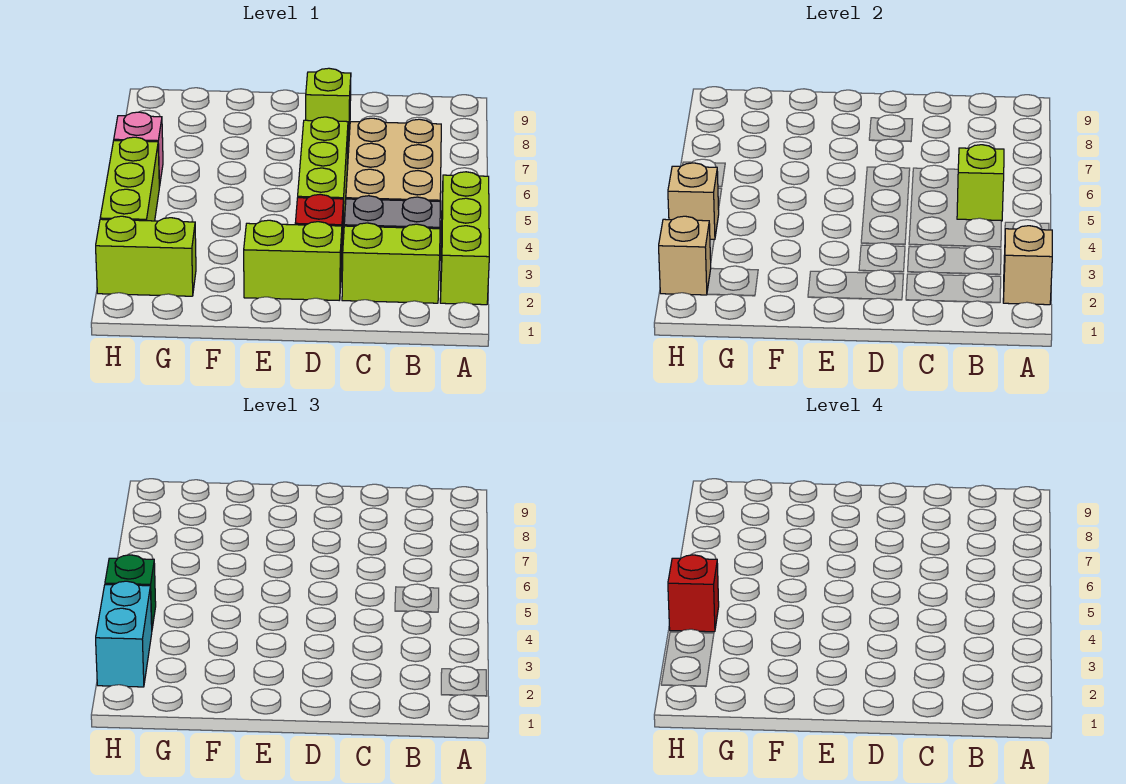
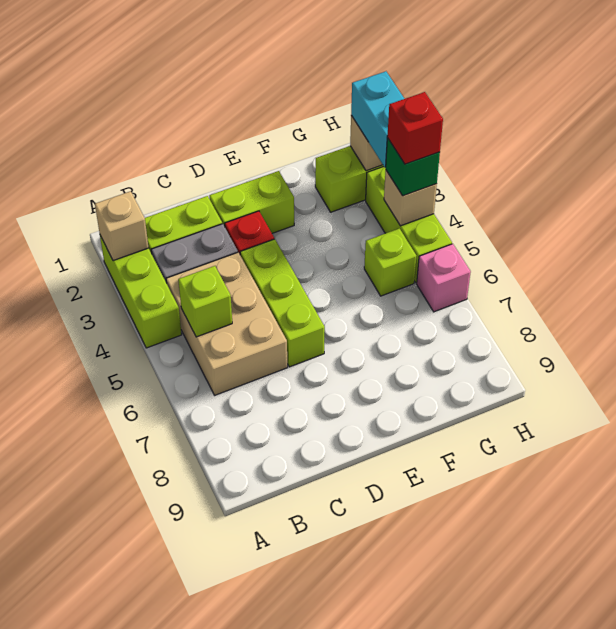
lime 1x1 brick [306,68,351,142] -> lime 1x1 brick moved to [364,228,416,296]

